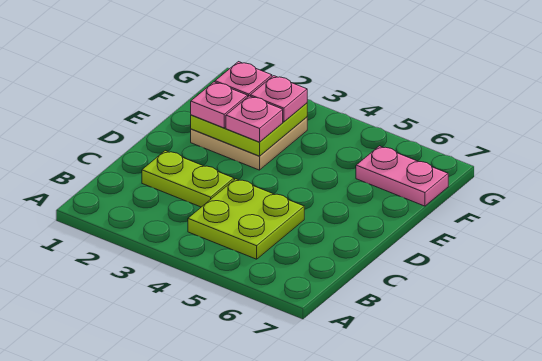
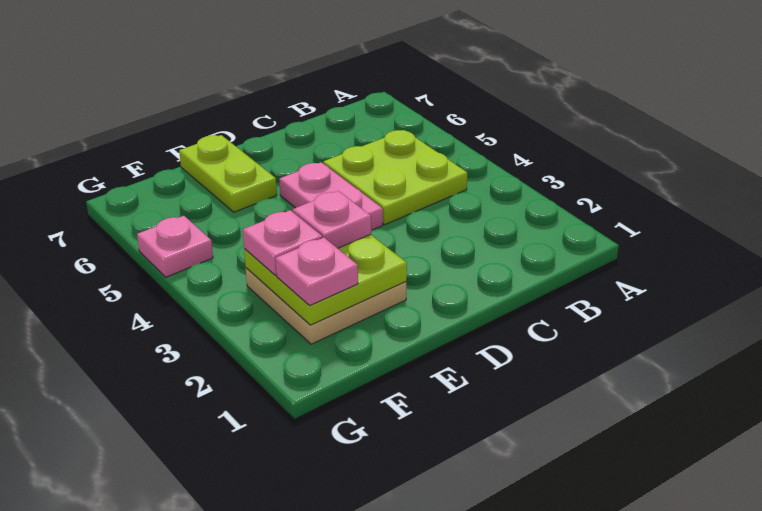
lime 1x2 plate [142,151,234,207] -> lime 1x2 plate moved to [179,135,277,212]
pink 1x1 plate [191,82,248,128] -> pink 1x1 plate moved to [137,216,213,277]
pink 1x2 plate [356,146,448,206] -> pink 1x2 plate moved to [279,162,383,230]

